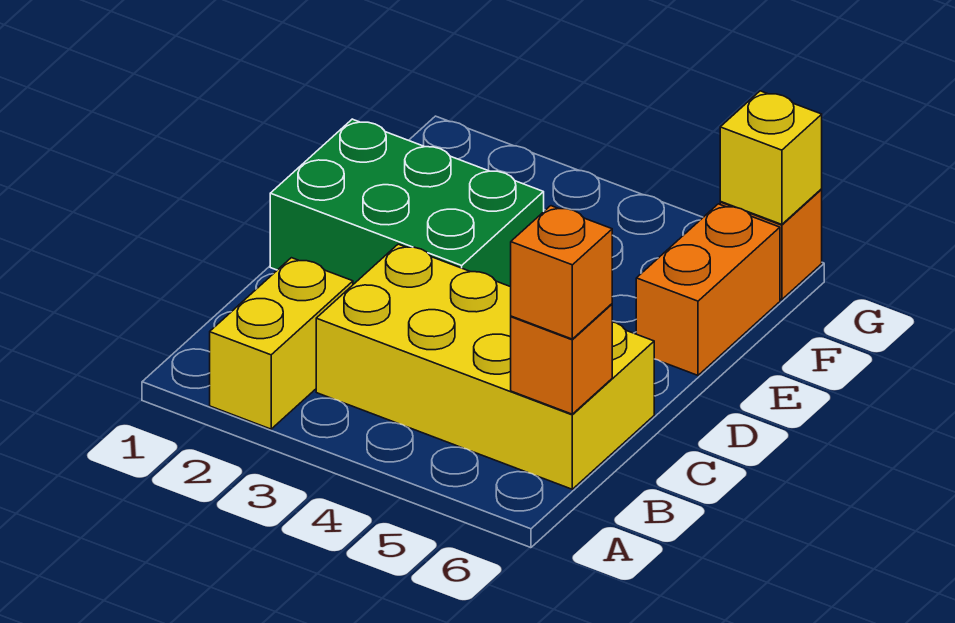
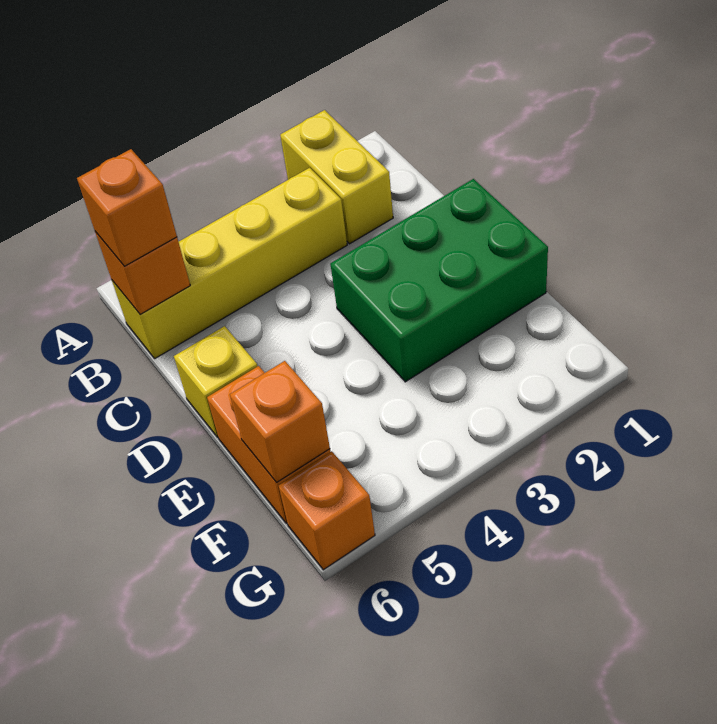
yellow 2x4 brick [316,244,654,489] -> yellow 1x4 brick [112,168,347,358]
none -> orange 1x1 brick [230,361,330,483]
yellow 1x1 brick [720,91,822,224] -> yellow 1x1 brick moved to [174,326,257,437]

